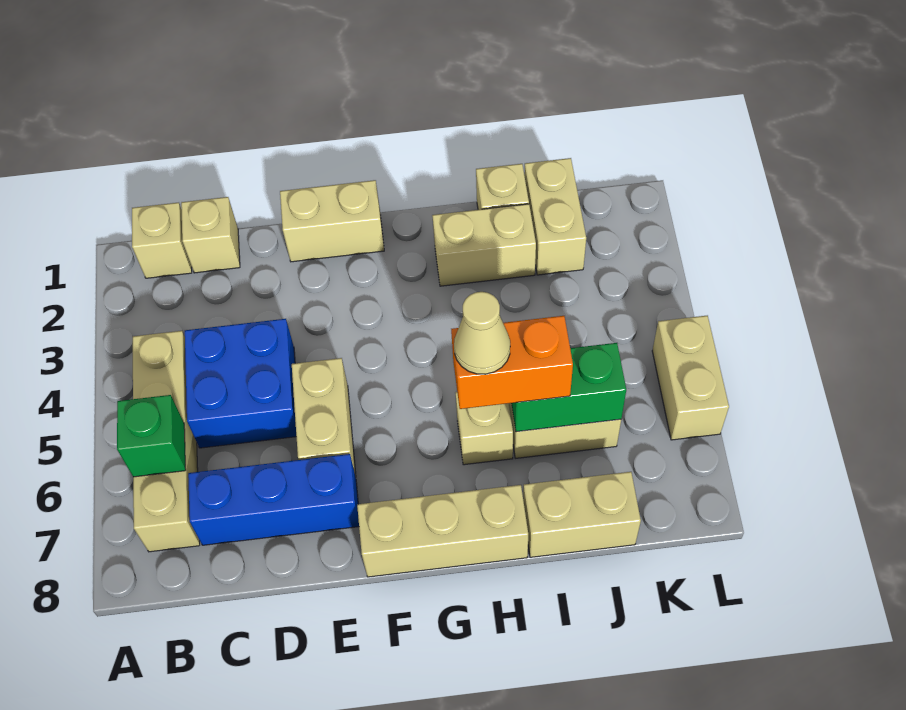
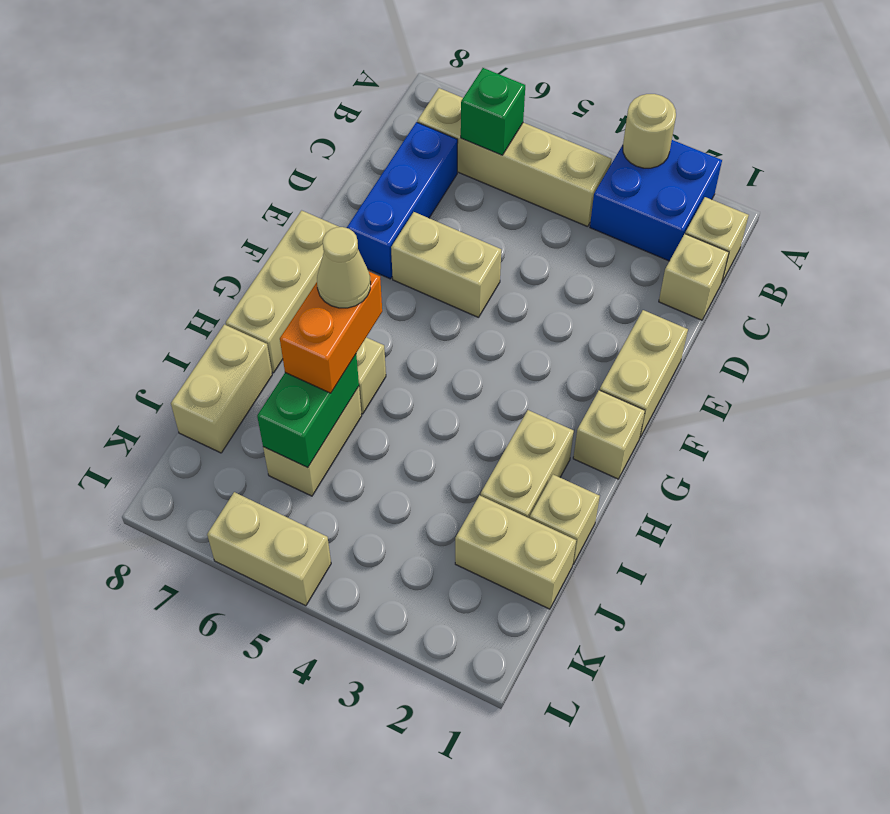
none -> tan 1x1 round brick [623,94,676,168]
blue 2x2 brick [185,319,296,448] -> blue 2x2 brick moved to [590,140,722,261]
none -> tan 1x1 brick [573,390,645,479]

